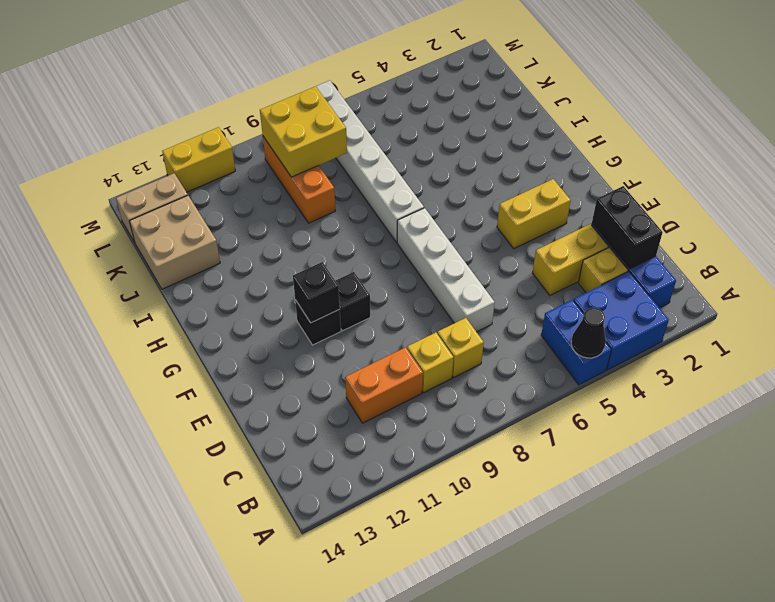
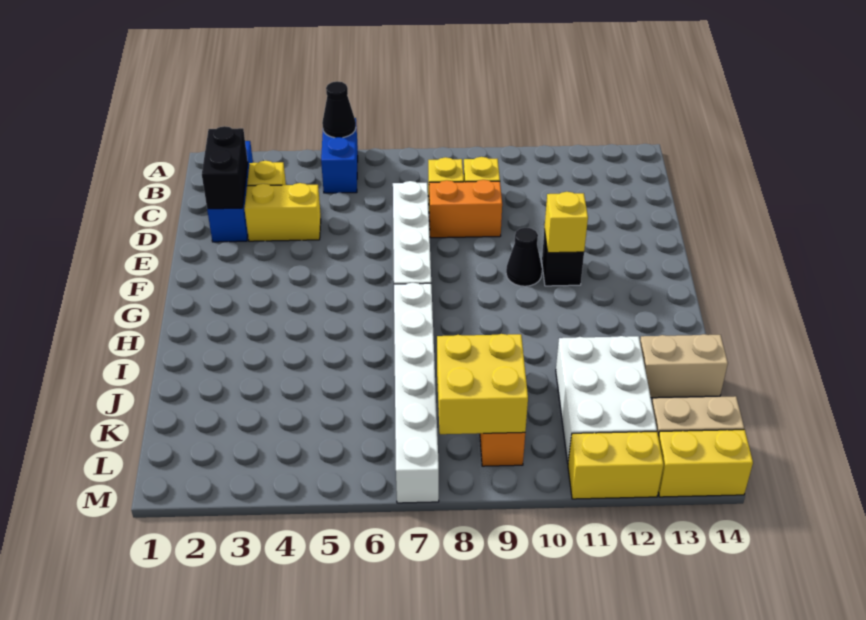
blue 2x2 brick [574,272,669,370] -> none
orange 1x2 brick [345,347,423,423] -> orange 1x2 brick moved to [429,180,502,238]
yellow 1x2 brick [497,179,571,249] -> yellow 1x2 brick moved to [658,430,753,497]
black 1x1 brick [335,272,371,331] -> black 1x1 cone [506,228,542,286]
black 1x1 brick [293,262,340,323] -> yellow 1x1 brick [544,192,588,253]
none -> white 2x3 brick [556,336,657,463]
tan 2x2 brick [129,196,220,289] -> tan 1x2 brick [640,334,728,398]

